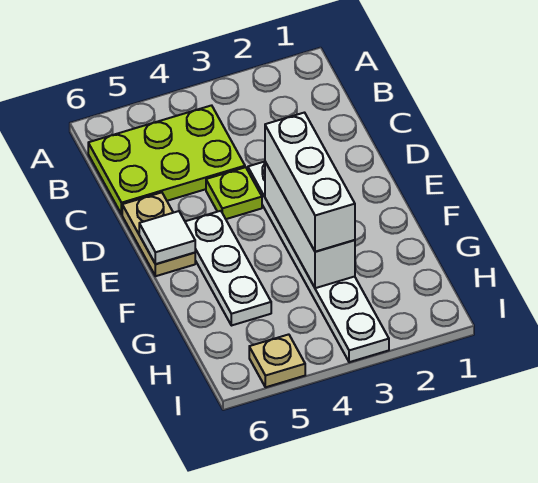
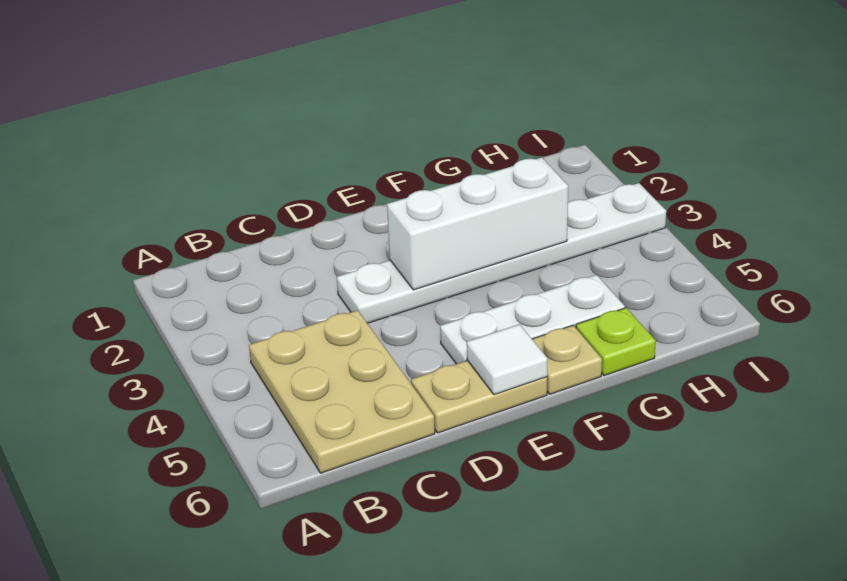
lime 2x3 plate [88,105,245,214] -> tan 2x3 plate [249,310,435,473]
lime 1x1 plate [206,167,262,219] -> lime 1x1 plate moved to [576,308,656,376]
white 1x3 brick [265,113,355,252] -> none
tan 1x1 plate [249,334,305,387] -> tan 1x1 plate moved to [532,325,602,394]

